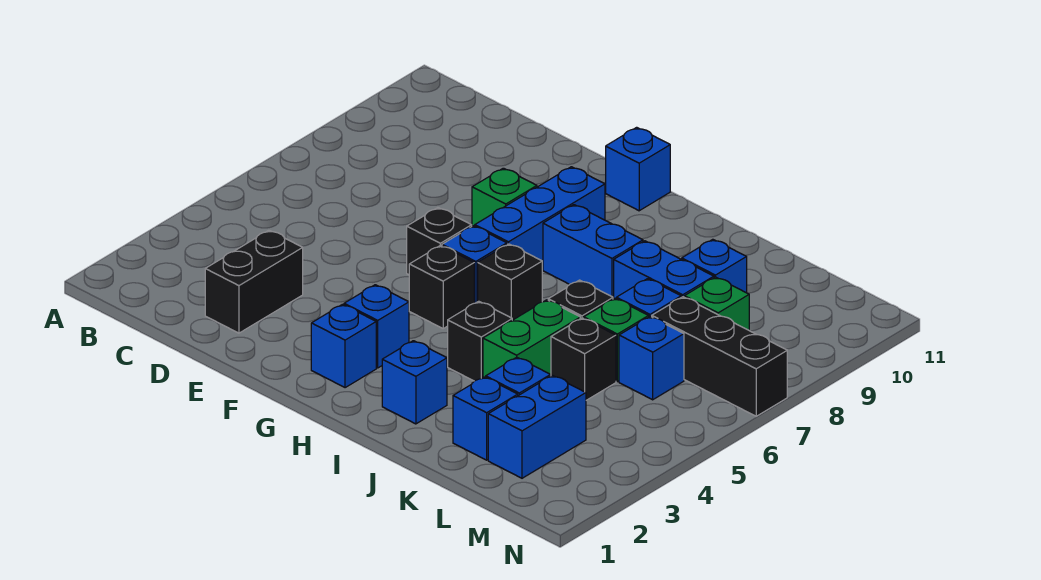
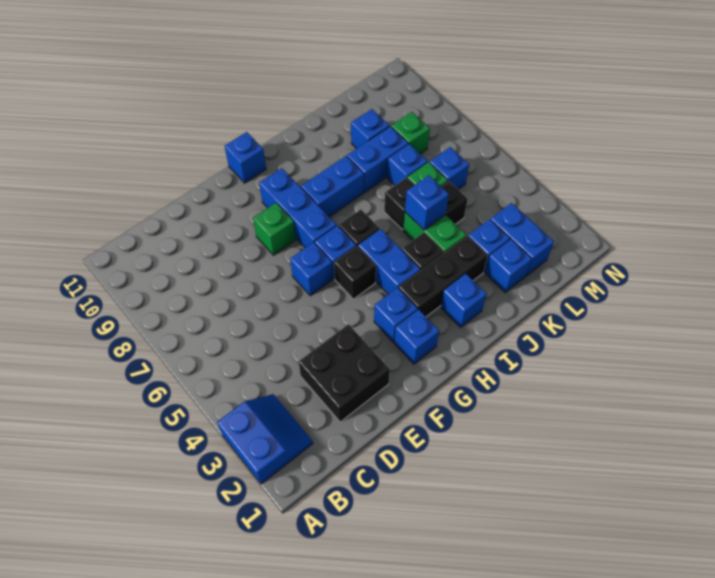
none -> blue 2x2 slope [217,394,313,484]
black 1x2 brick [205,230,303,333] -> black 2x2 brick [299,324,390,422]
black 1x1 brick [407,208,472,275] -> blue 1x1 brick [290,242,333,296]
none -> blue 1x2 brick [358,229,420,294]
none -> blue 1x1 brick [405,175,449,230]
black 1x3 brick [652,297,787,416] -> black 1x3 brick moved to [399,236,488,317]

